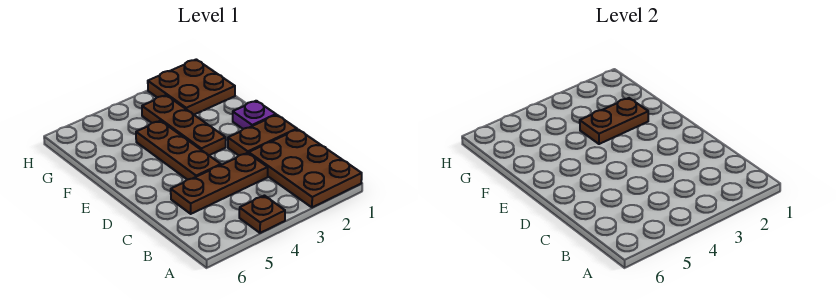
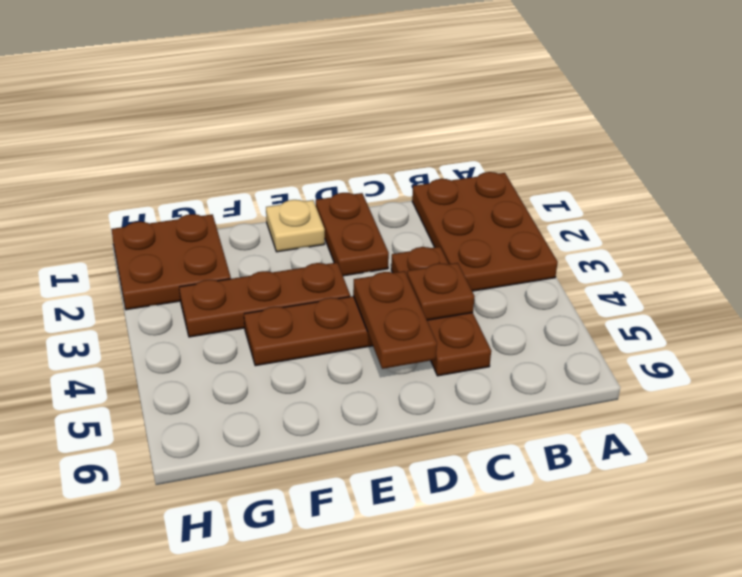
brown 2x3 plate [249,129,362,207] -> brown 2x3 plate turned to [412,172,558,291]
brown 1x1 plate [239,196,285,233] -> brown 1x1 plate moved to [407,263,475,320]
purple 1x1 plate [233,101,276,129] -> tan 1x1 plate [266,200,325,252]
brown 1x2 plate [580,98,648,144] -> brown 1x2 plate moved to [353,271,437,369]

